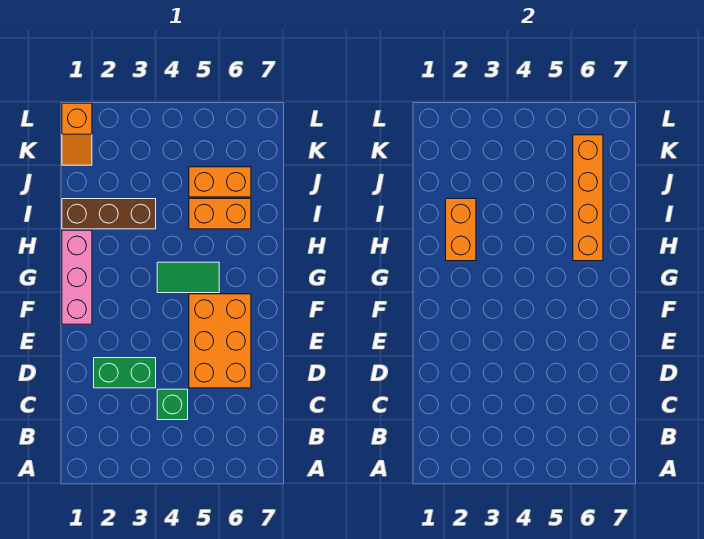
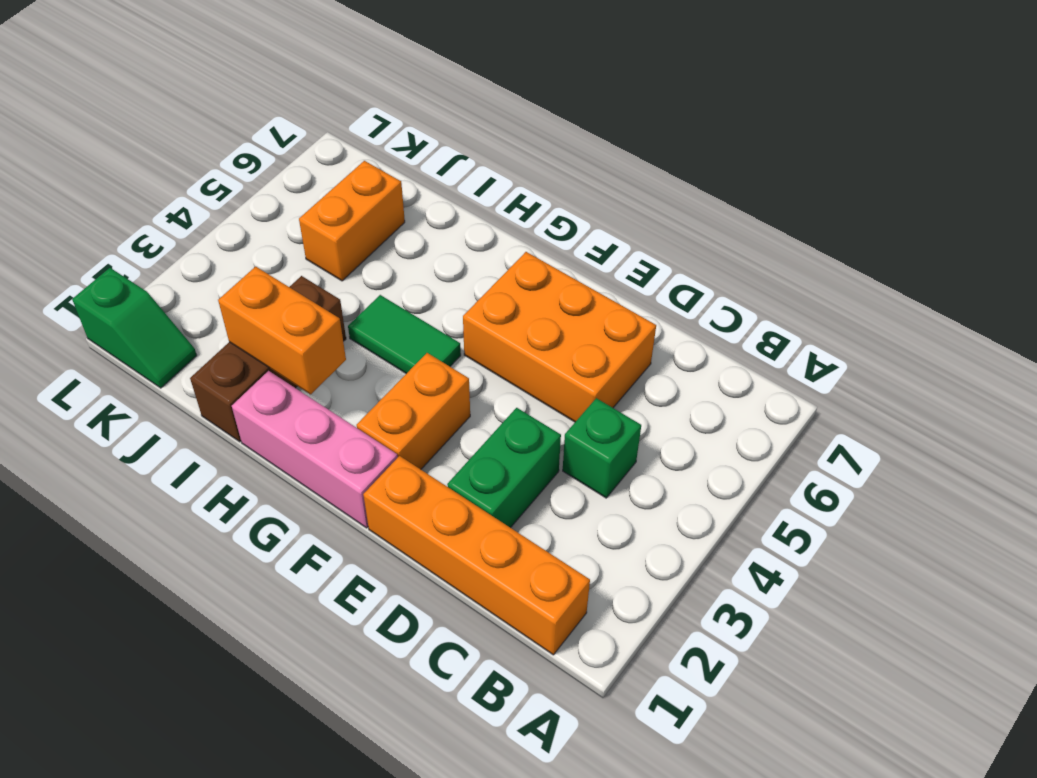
green 1x2 tile [157,262,219,293] -> green 1x2 tile turned to [348,295,461,374]
orange 1x4 brick [573,135,603,261] -> orange 1x4 brick moved to [363,456,590,655]
orange 1x2 brick [189,199,251,229] -> orange 1x2 brick moved to [357,353,470,469]
orange 1x2 slope [62,103,92,165] -> green 1x2 slope [72,268,197,388]

